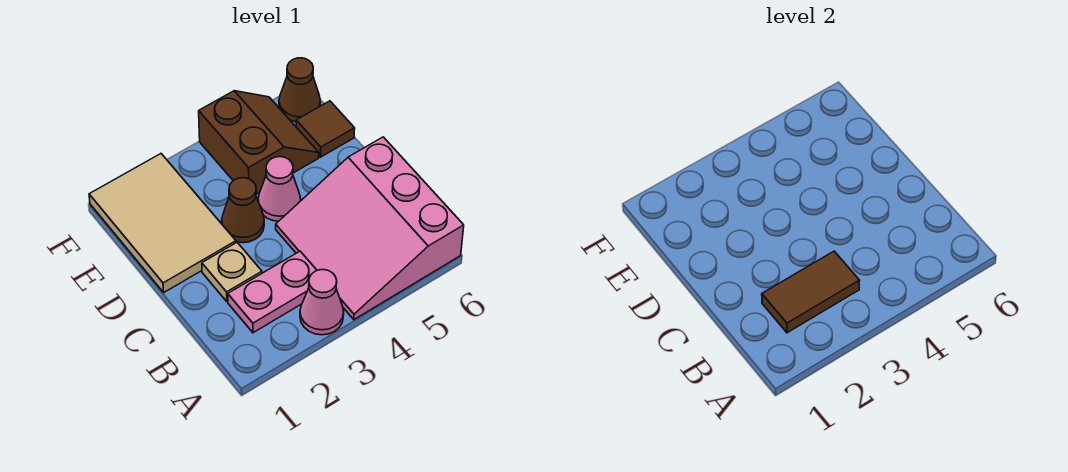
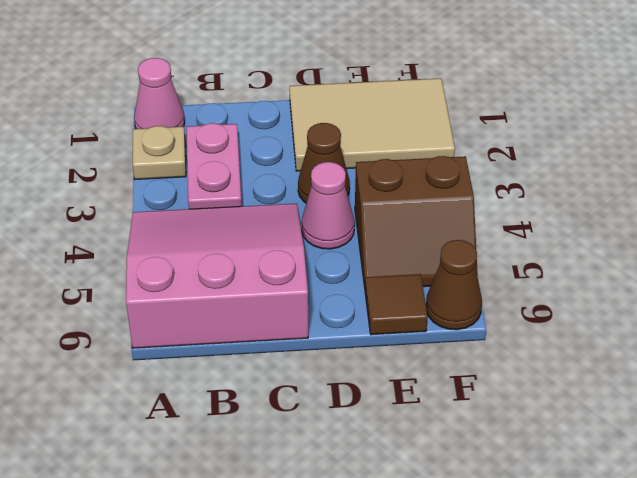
pink 1x1 cone [300,270,344,335] -> pink 1x1 cone moved to [134,58,185,129]
brown 1x2 tile [762,251,860,333] -> none
tan 1x1 plate [202,243,262,301] -> tan 1x1 plate moved to [133,126,186,180]

